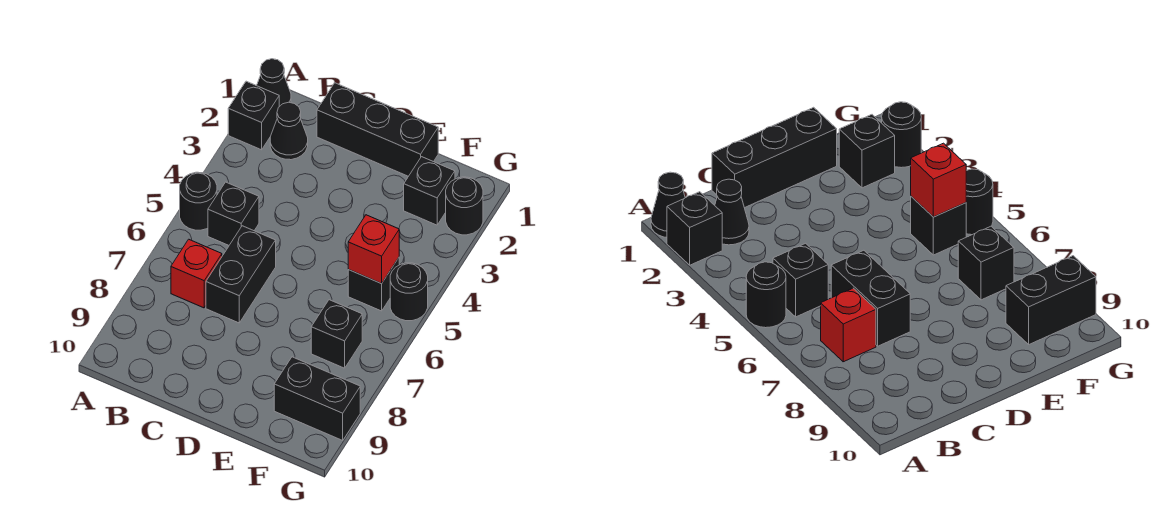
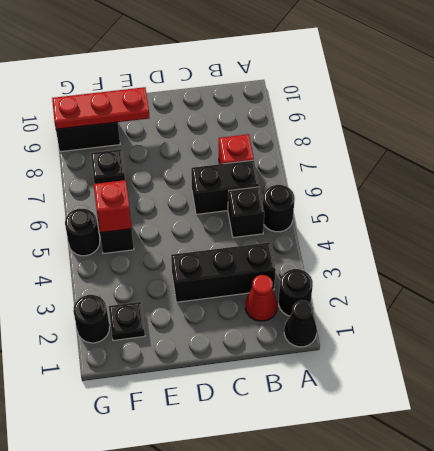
black 1x1 brick [228,81,279,150] -> black 1x1 round brick [279,269,313,316]
black 1x1 cone [270,102,308,160] -> red 1x1 cone [245,275,277,321]
black 1x3 brick [317,83,438,176] -> black 1x3 brick moved to [171,242,276,302]
black 1x2 brick [206,226,276,323] -> black 1x2 brick turned to [191,160,259,214]
none -> red 1x3 plate [52,87,149,129]
black 1x1 brick [404,157,455,225] -> black 1x1 plate [109,302,145,340]

